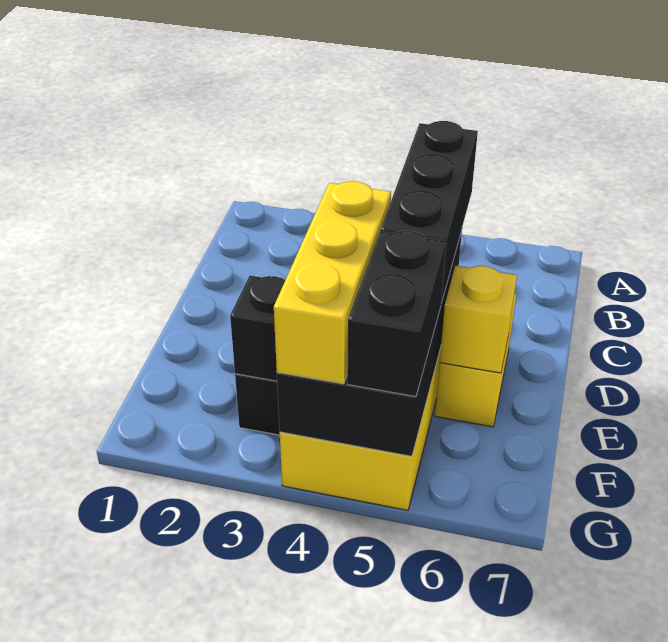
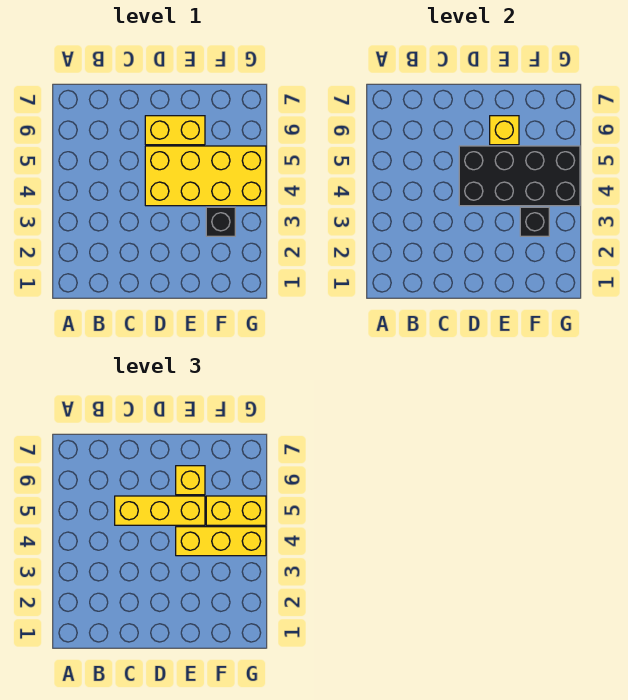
black 1x3 brick [381,121,478,303] -> yellow 1x3 brick [115,496,205,525]
none -> yellow 1x1 brick [176,466,205,495]
black 1x2 brick [347,231,446,397] -> yellow 1x2 brick [206,496,266,525]

